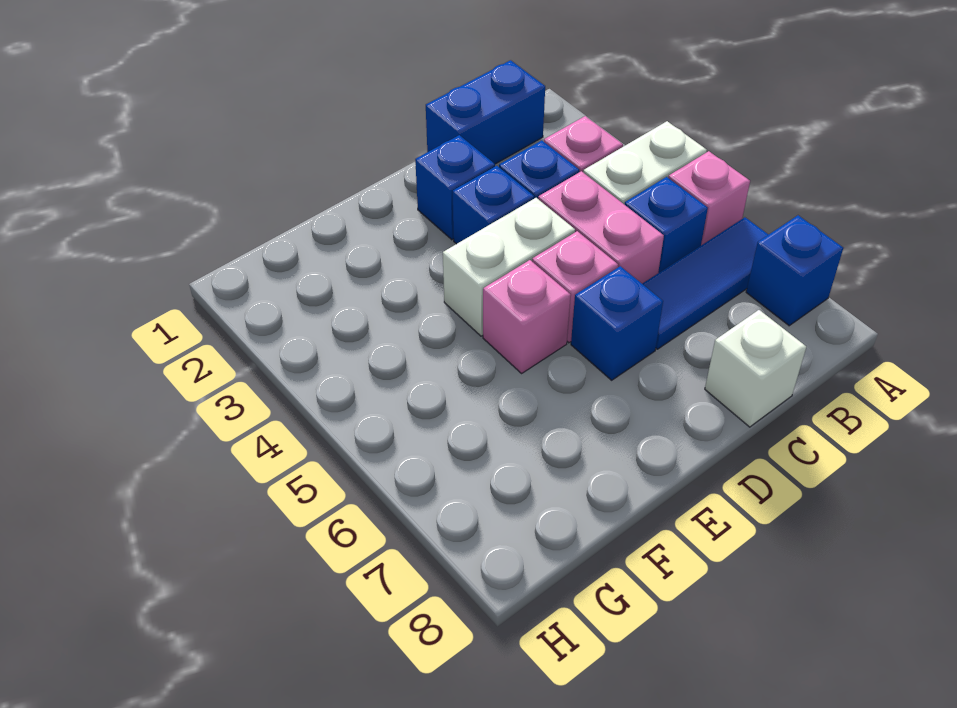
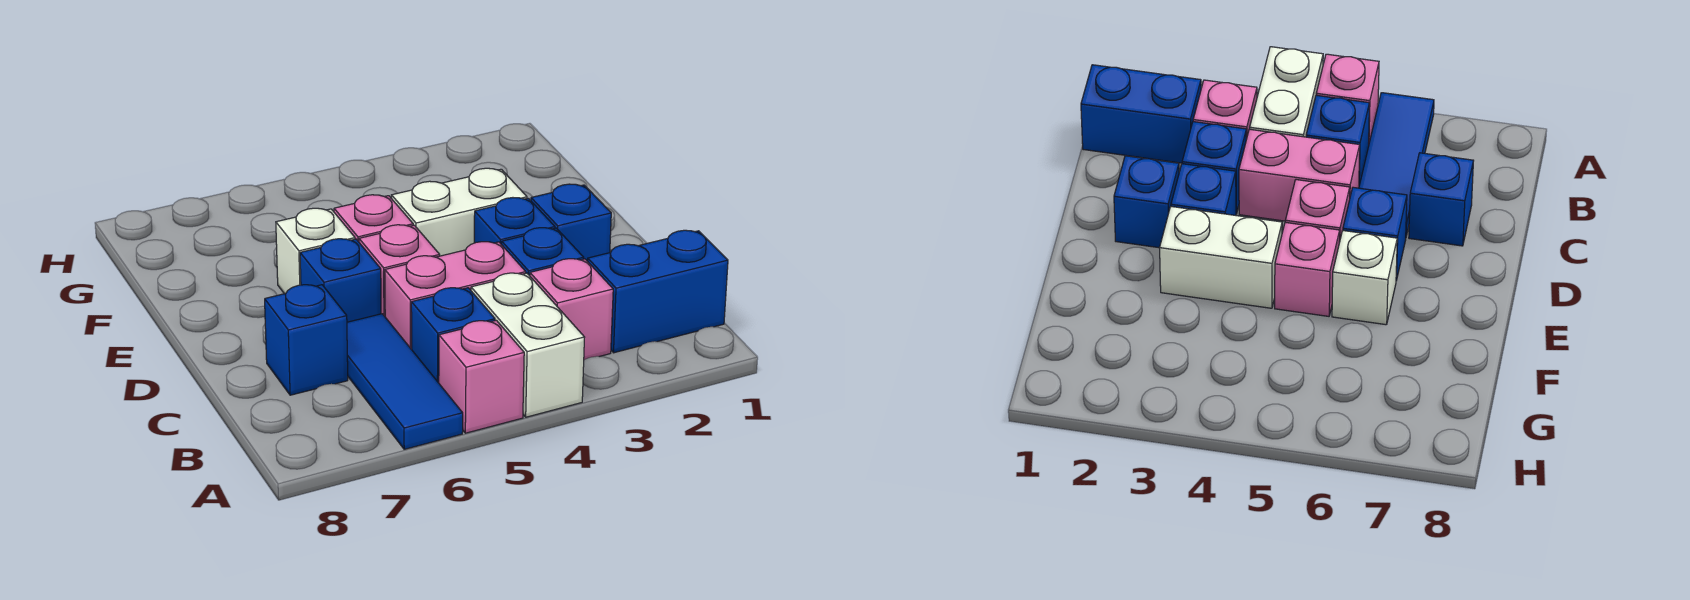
blue 1x1 brick [746,215,843,326] -> blue 1x1 brick moved to [265,285,348,395]
blue 1x2 brick [426,60,545,164] -> blue 1x2 brick turned to [588,230,728,353]
white 1x1 brick [705,310,806,427] -> white 1x1 brick moved to [276,208,355,294]
white 1x2 brick [443,198,575,336] -> white 1x2 brick turned to [392,168,527,256]

